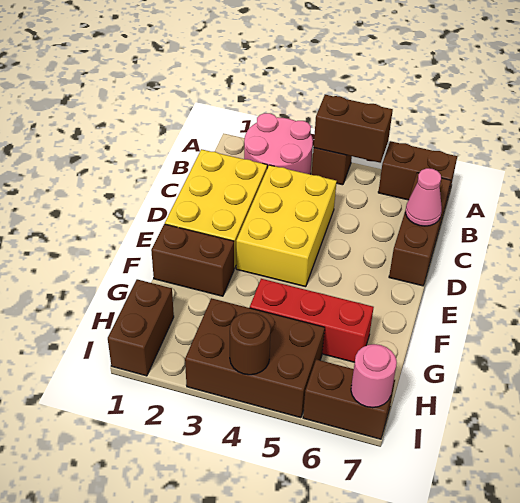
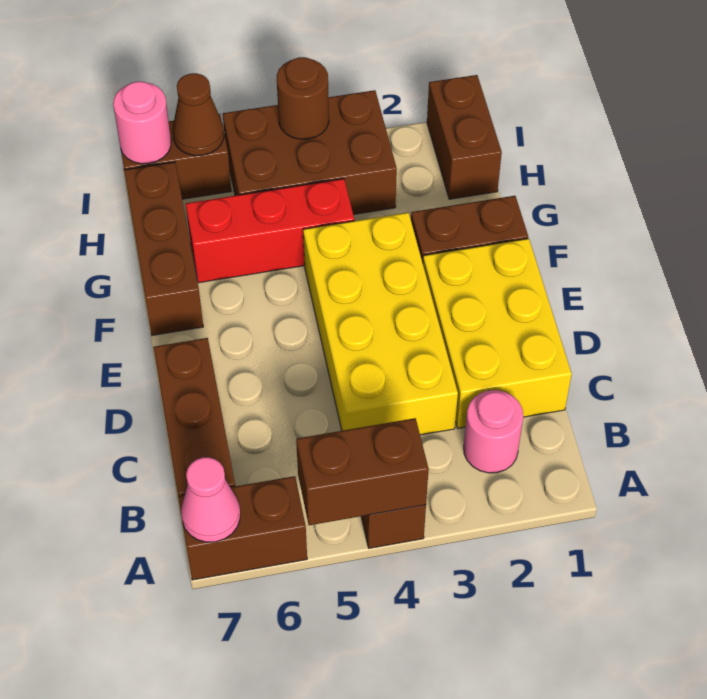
pink 2x2 round brick [244,113,313,174] -> pink 1x1 round brick [464,390,523,473]
yellow 2x3 brick [236,165,337,287] -> yellow 2x4 brick [303,213,458,435]
pink 1x1 cone [406,168,442,226] -> pink 1x1 cone moved to [181,457,240,542]
none -> brown 1x3 brick [124,162,203,335]
none -> brown 1x1 cone [173,73,224,156]

